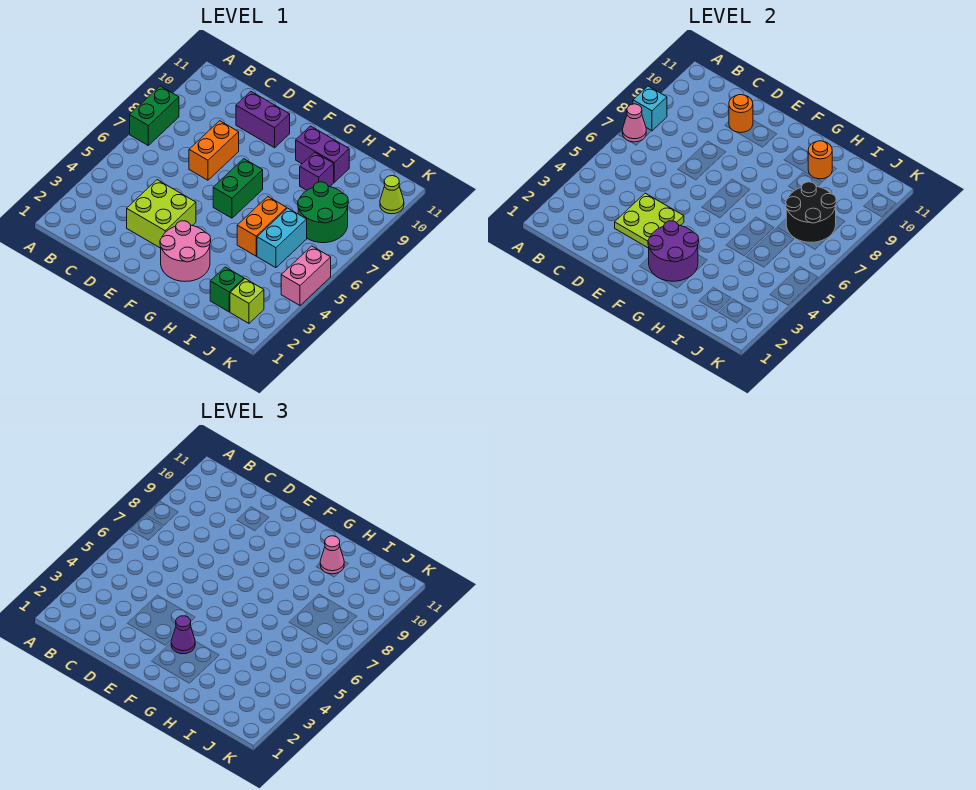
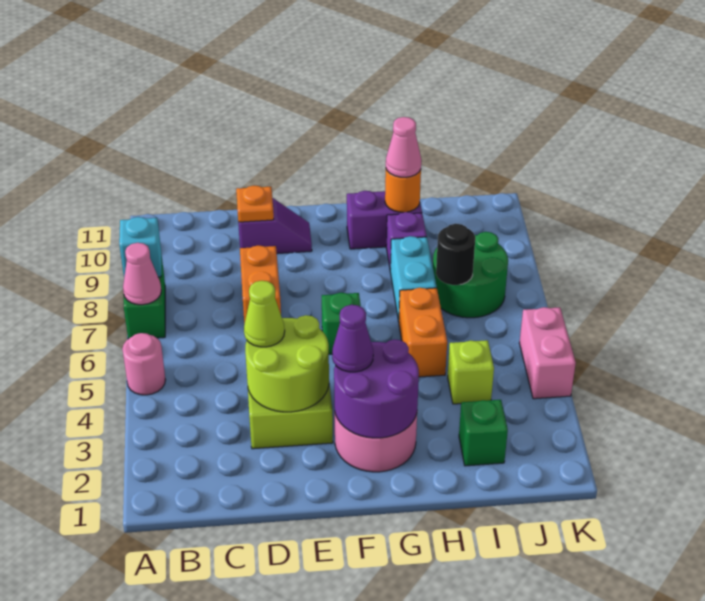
none -> pink 1x1 round brick [122,333,165,395]
lime 2x2 plate [615,193,684,248] -> lime 2x2 round brick [245,315,329,412]
purple 1x2 brick [236,92,290,148] -> purple 1x2 slope [238,198,312,254]
orange 1x1 round brick [729,95,753,133] -> orange 1x1 plate [236,186,274,222]
green 1x2 brick [213,159,263,218] -> green 1x1 brick [322,293,361,354]
cyan 1x2 brick [257,208,307,268] -> cyan 1x2 brick moved to [390,236,437,321]
black 2x2 round brick [786,182,836,242] -> black 1x1 round brick [436,224,475,285]
lime 1x1 brick [230,279,264,323] -> lime 1x1 brick moved to [448,340,494,404]
lime 1x1 cone [380,176,404,214] -> lime 1x1 cone moved to [244,281,285,347]

